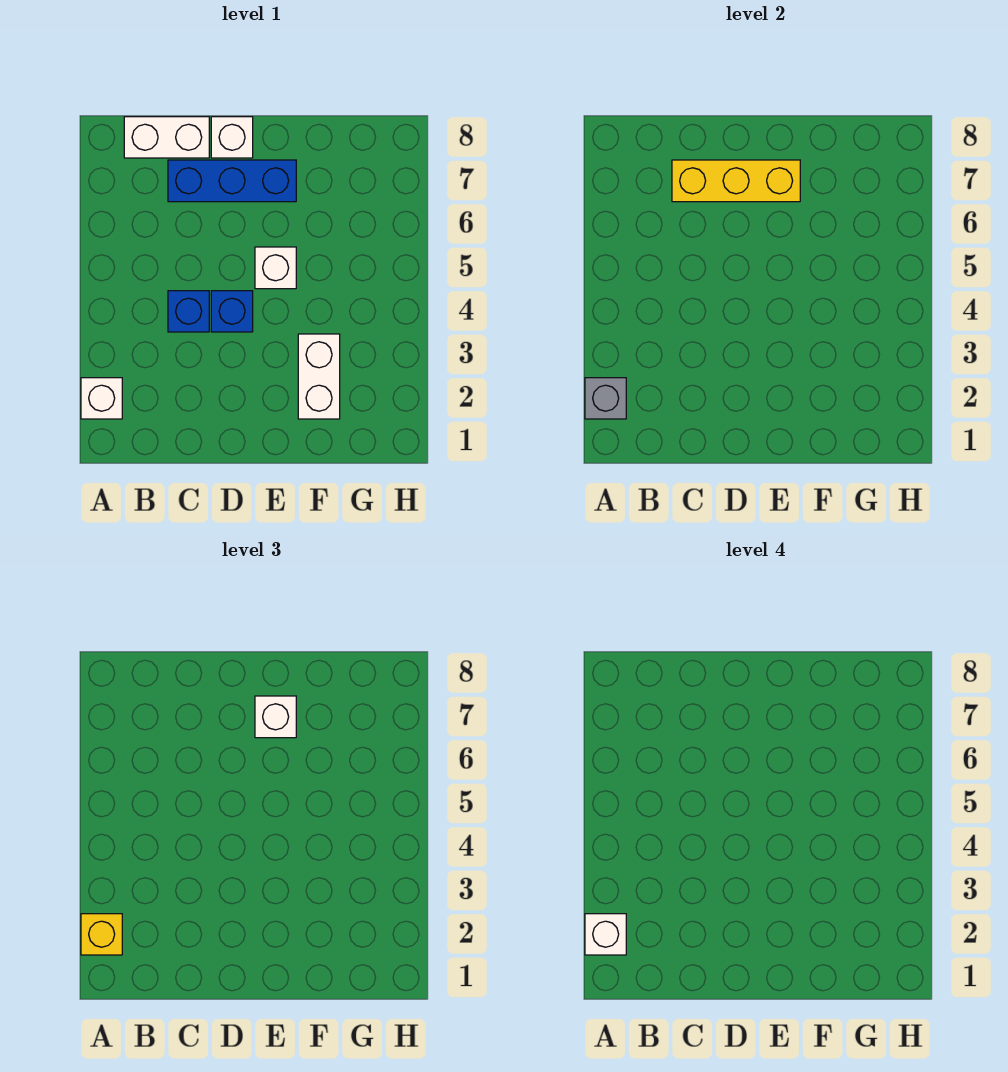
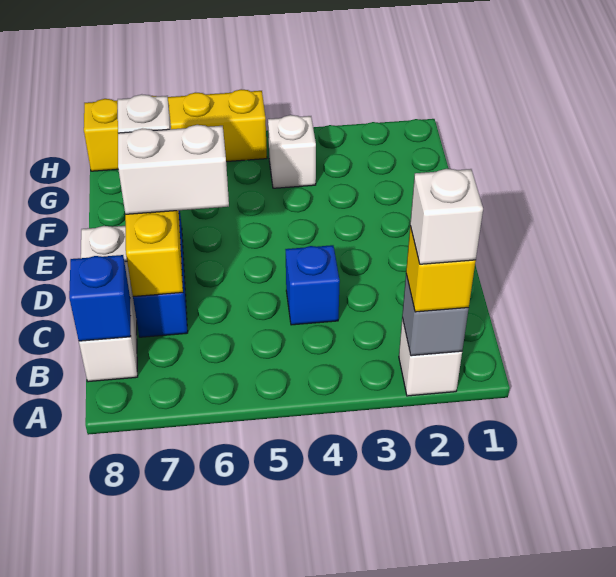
blue 1x1 brick [211,291,253,332] -> blue 1x1 brick moved to [69,255,131,341]
white 1x1 brick [255,247,296,289] -> white 1x1 brick moved to [268,115,316,188]
white 1x2 brick [298,334,340,419] -> white 1x2 brick moved to [118,125,229,214]
none -> yellow 1x4 brick [84,89,267,171]

